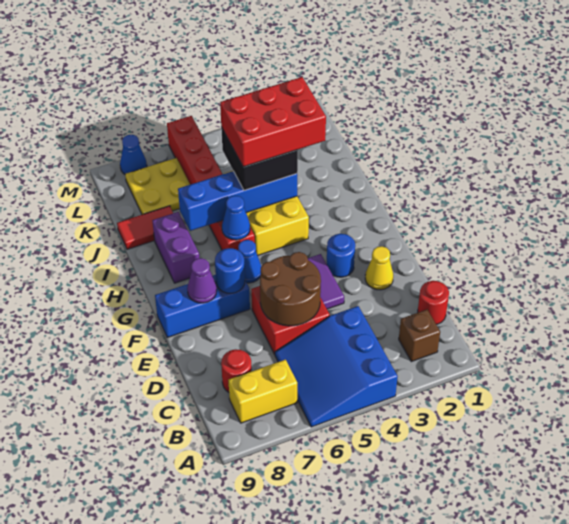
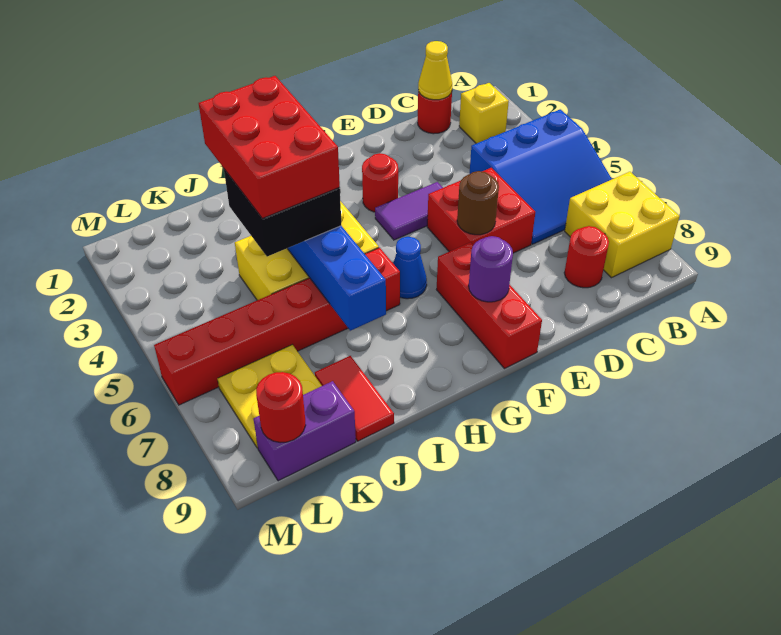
brown 1x1 brick [399,310,440,362] -> yellow 1x1 brick [459,83,509,144]
yellow 1x2 brick [228,360,297,423] -> yellow 2x2 brick [565,172,680,278]
brown 2x2 round brick [260,252,321,326] -> brown 1x1 round brick [457,171,499,235]
yellow 1x1 cone [365,246,393,290] -> yellow 1x1 cone moved to [418,41,452,100]
blue 1x1 round brick [327,234,355,277] -> red 1x1 round brick [362,153,398,212]
blue 1x3 brick [155,275,250,338] -> red 1x3 brick [437,242,542,369]
blue 1x1 round brick [215,248,245,293] -> none
purple 1x1 cone [187,258,217,303] -> purple 1x1 round brick [469,236,513,302]
blue 1x1 cone [222,196,250,240] -> none
purple 1x2 brick [152,212,199,283] -> purple 1x2 brick moved to [254,381,356,481]
none -> red 1x1 round brick [256,372,306,443]
blue 1x1 cone [120,135,147,174] -> none

